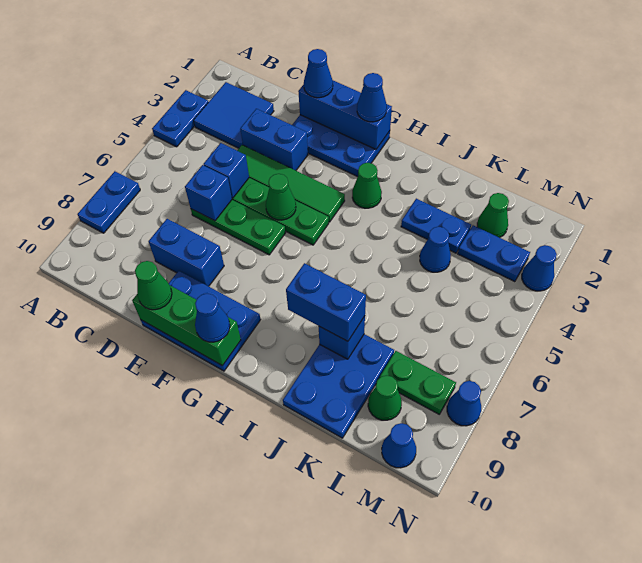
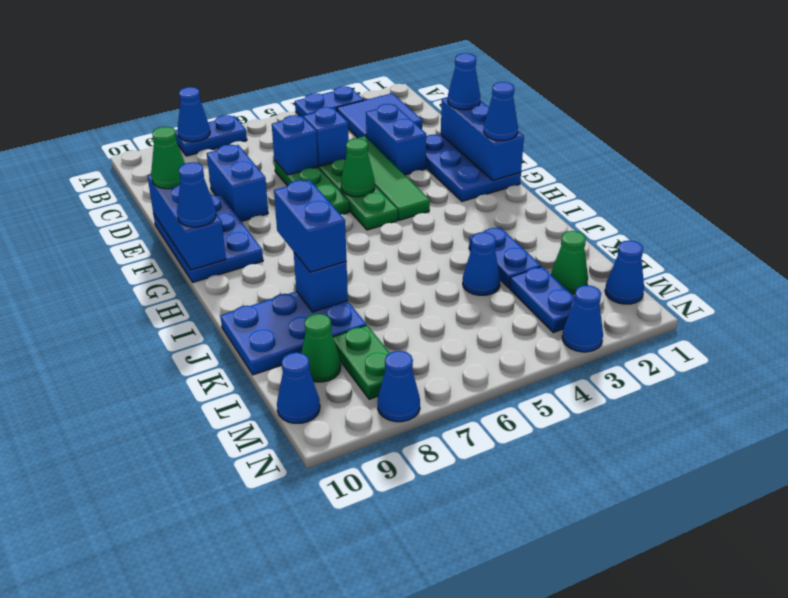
none -> blue 1x1 cone [178,87,210,142]
green 1x3 brick [132,286,241,366] -> blue 1x3 brick [148,175,226,270]
green 1x1 cone [352,163,382,208] -> none
none -> blue 1x1 cone [605,240,644,304]

